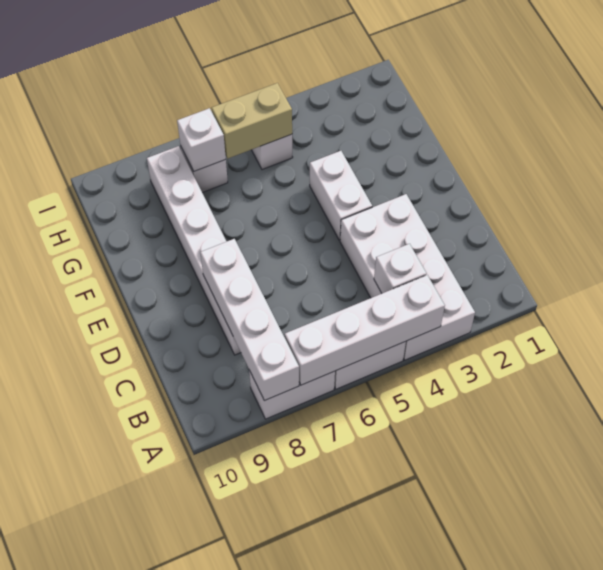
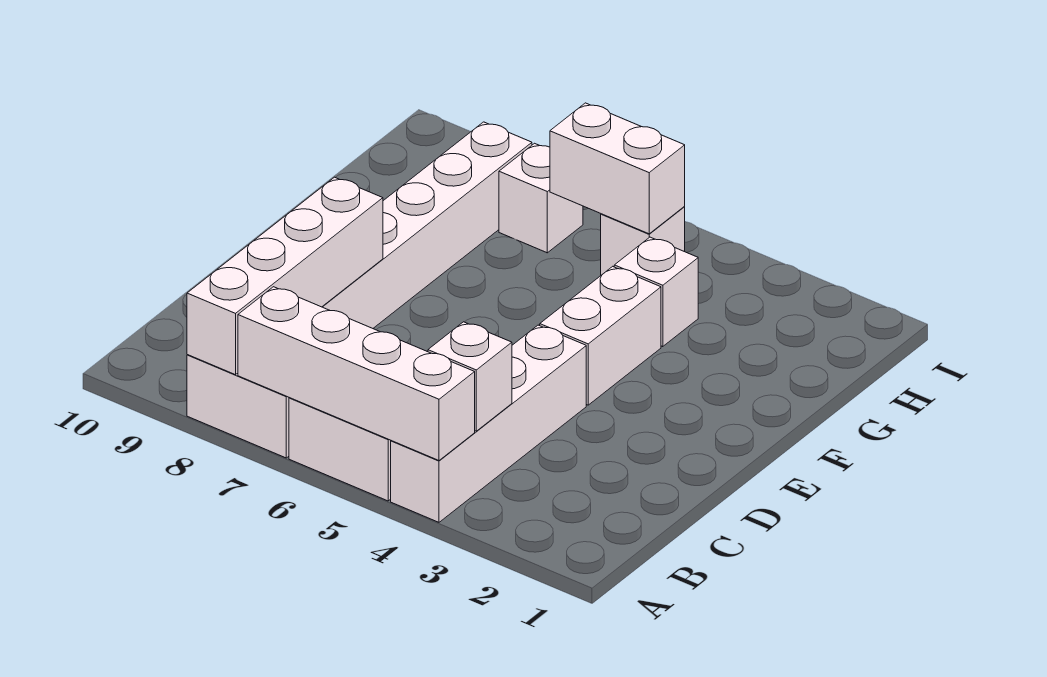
white 2x4 brick [340,194,475,360] -> white 1x4 brick [391,325,586,522]
tan 1x2 brick [212,83,292,159] -> white 1x2 brick [550,103,685,234]
white 1x1 brick [177,108,226,171] -> white 1x1 brick moved to [614,237,698,347]

